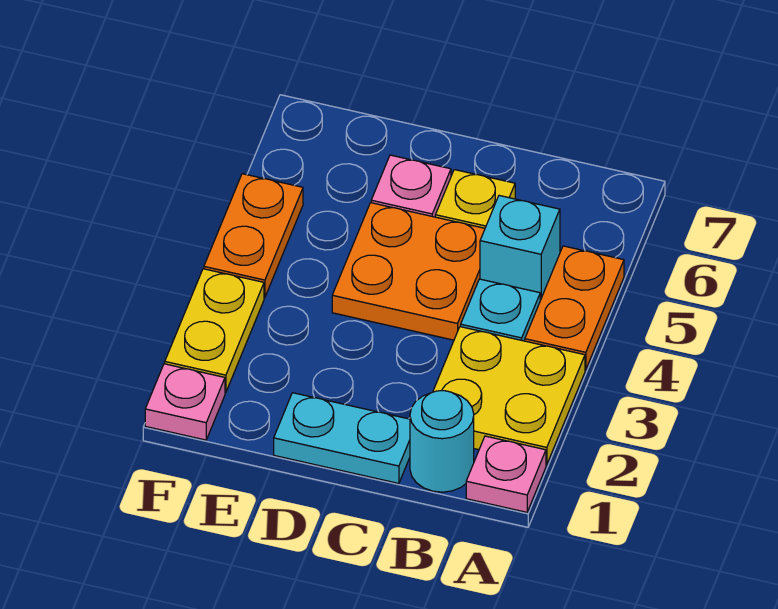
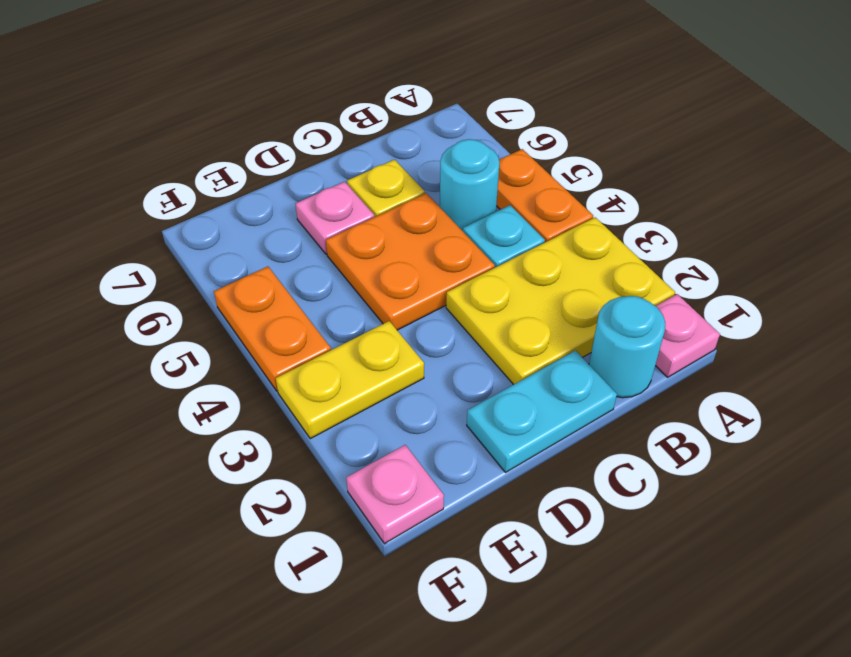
yellow 2x2 plate [433,327,585,465] -> yellow 2x3 plate [446,217,675,385]
cyan 1x1 brick [480,196,560,300] -> cyan 1x1 round brick [440,139,500,231]
yellow 1x2 plate [165,269,264,393] -> yellow 1x2 plate turned to [276,321,424,439]

